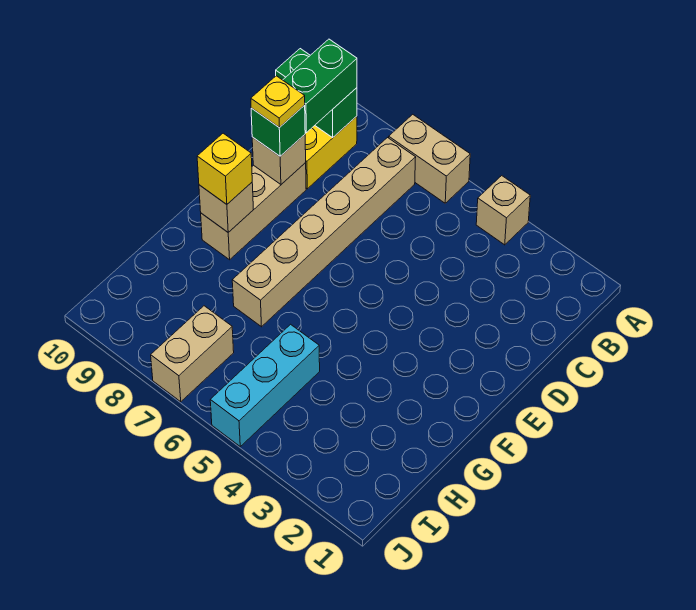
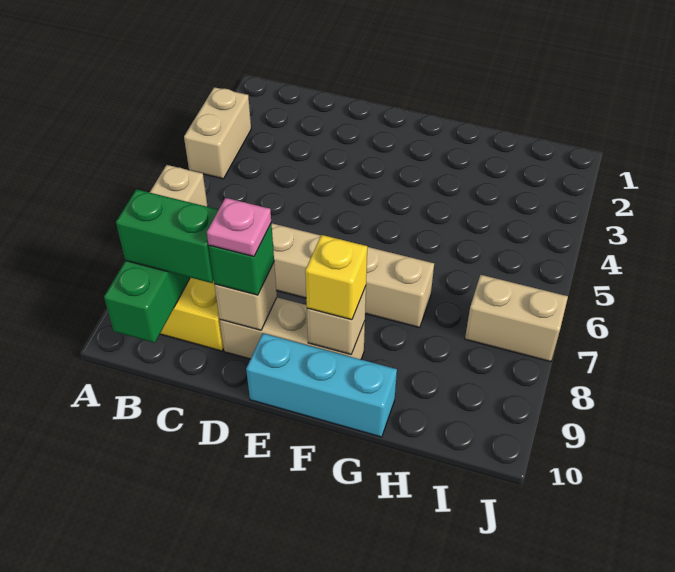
tan 1x1 brick [476,176,530,245] -> tan 1x2 brick [184,87,251,179]
yellow 1x1 plate [251,76,305,128] -> pink 1x1 plate [207,198,271,256]
cyan 1x3 brick [210,324,320,446] -> cyan 1x3 brick moved to [246,333,397,437]

